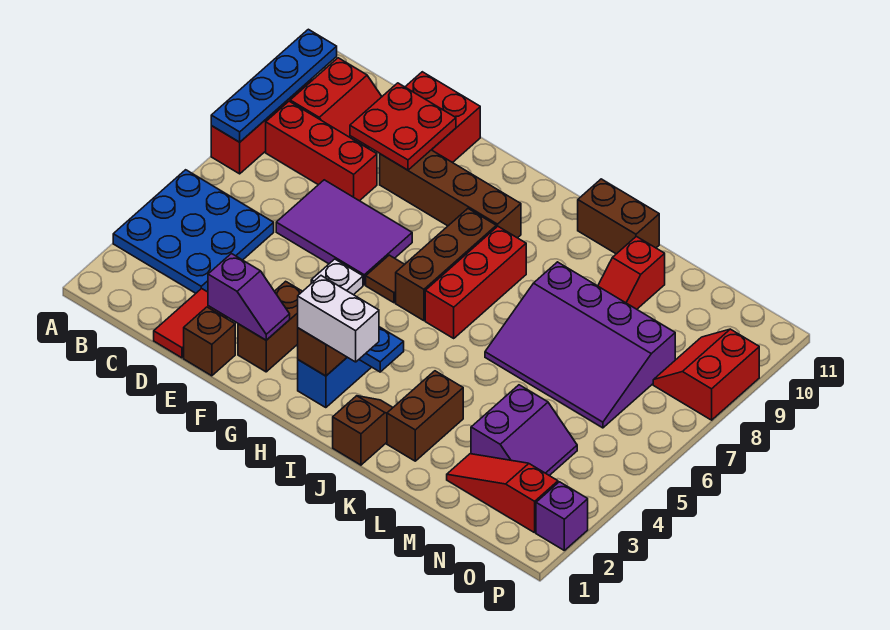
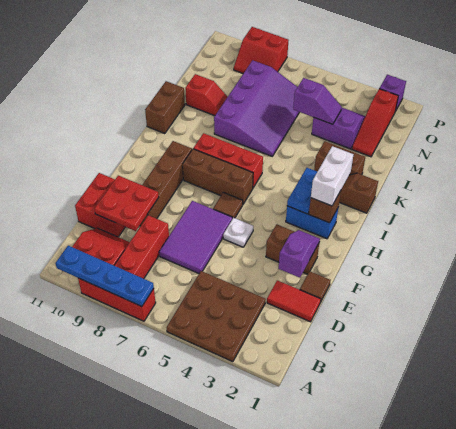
blue 3x3 plate [113,170,274,293] -> brown 3x3 plate [167,271,266,362]
brown 1x1 brick [184,307,235,376] -> brown 1x1 tile [300,271,330,302]
none -> purple 1x2 slope [293,78,342,124]

